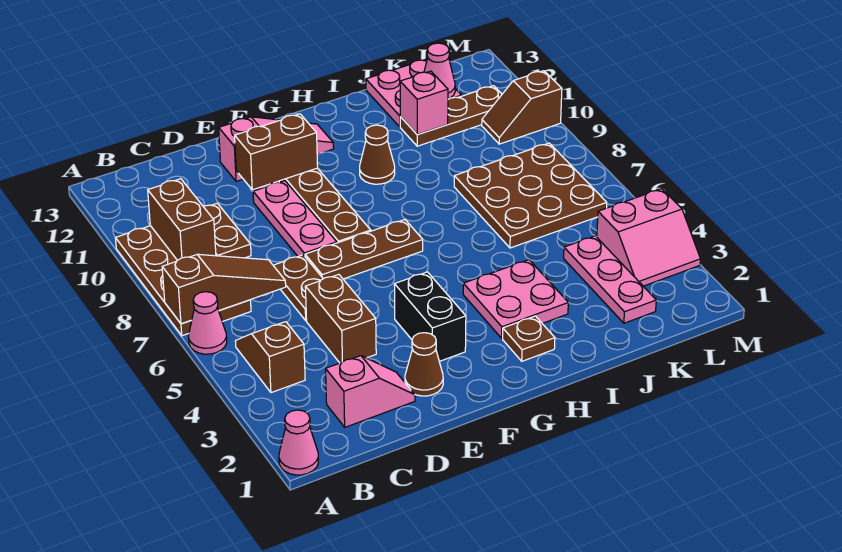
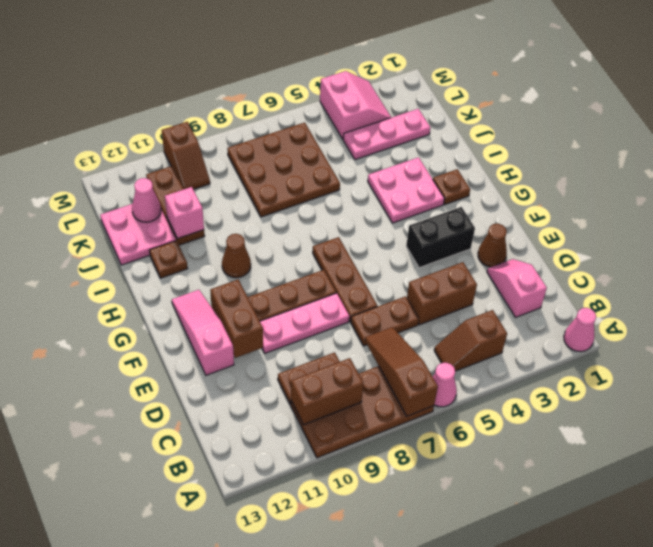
none -> brown 1x1 plate [150,241,188,278]

